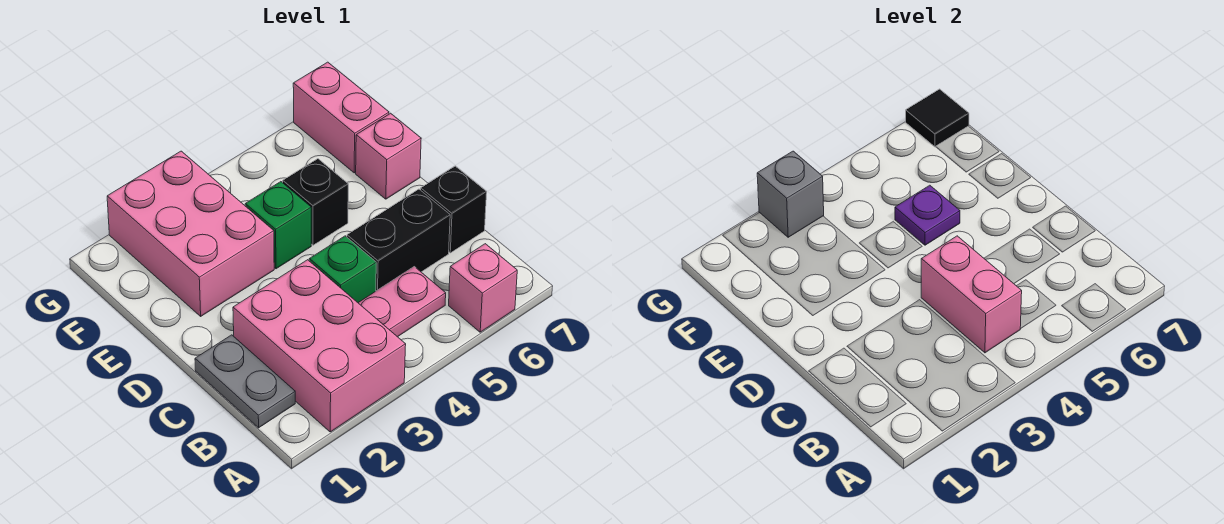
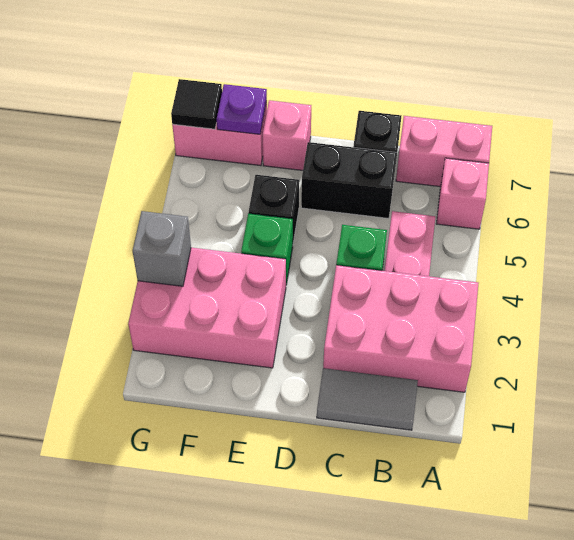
grey 1x2 plate [195,335,295,428] -> grey 1x2 tile [317,368,418,430]
pink 1x2 brick [921,236,1022,353] -> pink 1x2 brick moved to [396,116,492,187]
black 1x2 brick [347,189,450,291] -> black 1x2 brick turned to [301,142,397,218]
purple 1x1 plate [895,185,960,245] -> purple 1x1 plate moved to [217,84,267,134]

